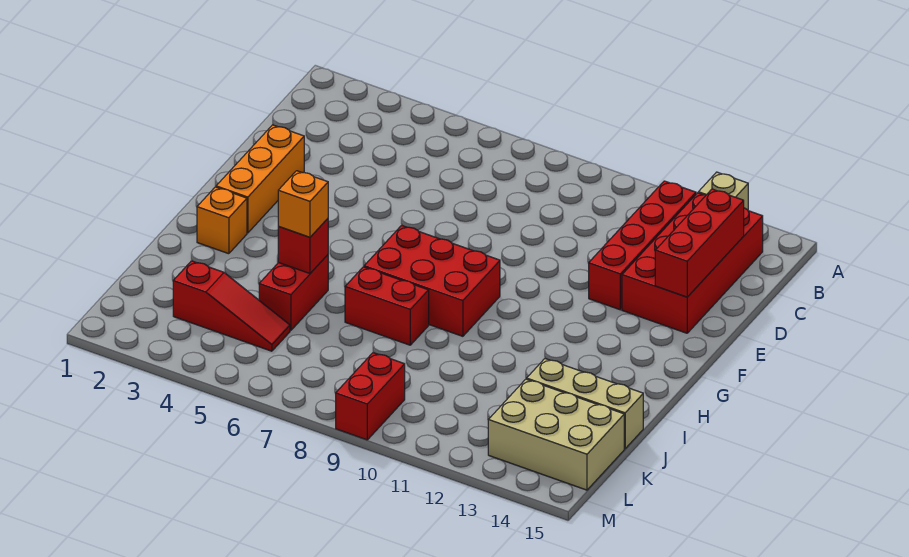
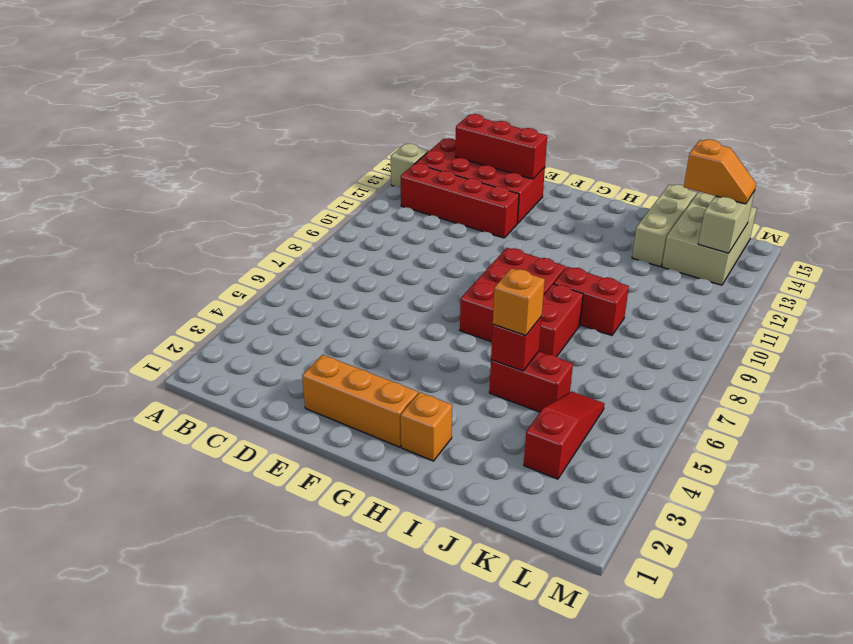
none -> orange 1x2 slope [684,139,756,204]
red 1x2 brick [336,353,405,440] -> red 1x2 brick moved to [554,267,629,335]
none -> tan 1x2 brick [698,191,755,253]

